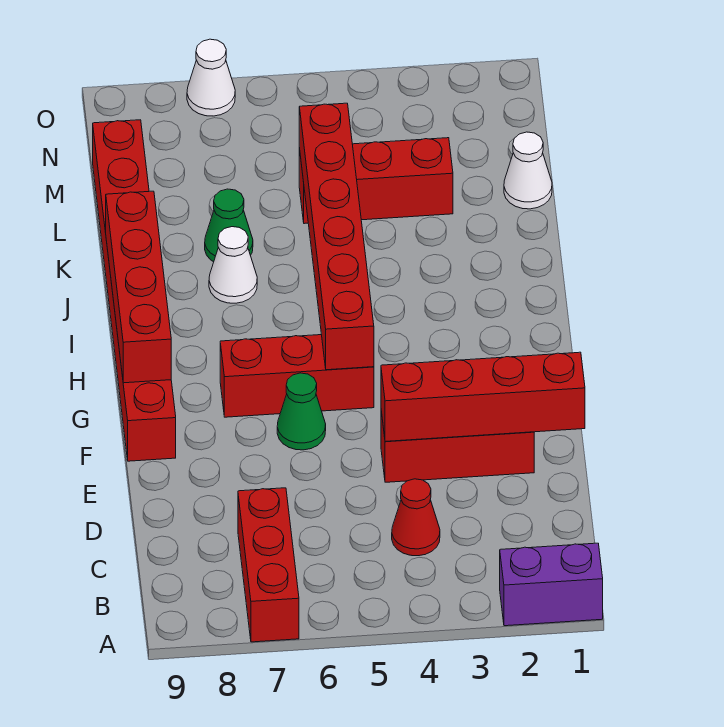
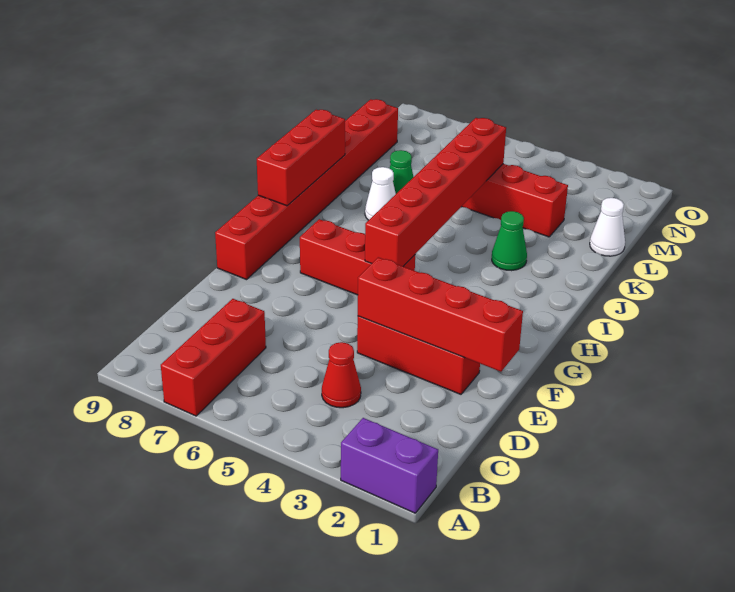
green 1x1 cone [277,373,326,450] -> green 1x1 cone moved to [492,211,527,271]
red 1x4 brick [106,191,171,383] -> red 1x3 brick [257,110,345,206]
white 1x1 cone [187,39,235,116] -> none

